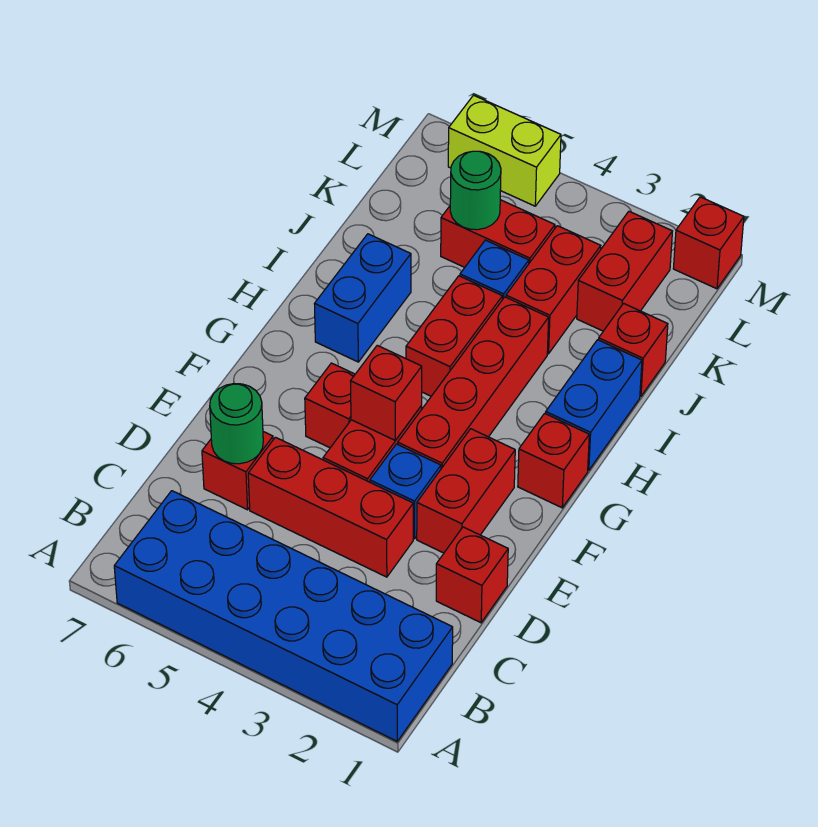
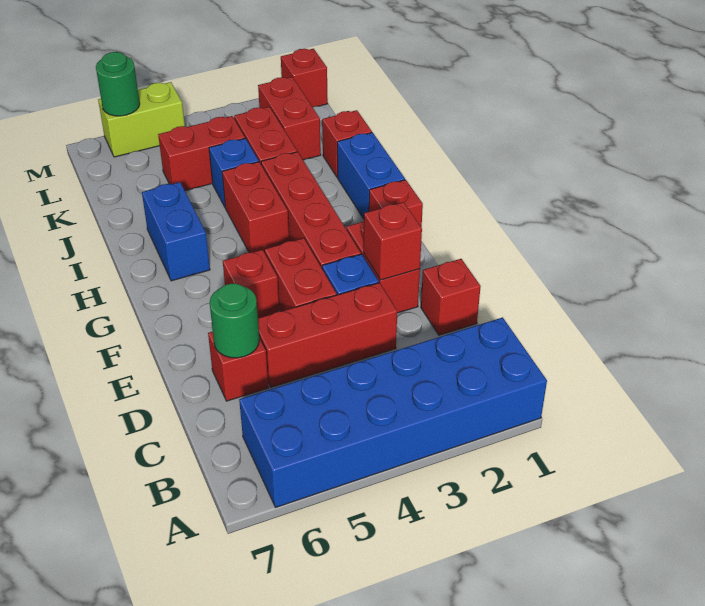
red 1x1 brick [351,345,422,440] -> red 1x1 brick moved to [364,202,422,280]
green 1x1 round brick [450,151,501,230] -> green 1x1 round brick moved to [96,52,140,116]

